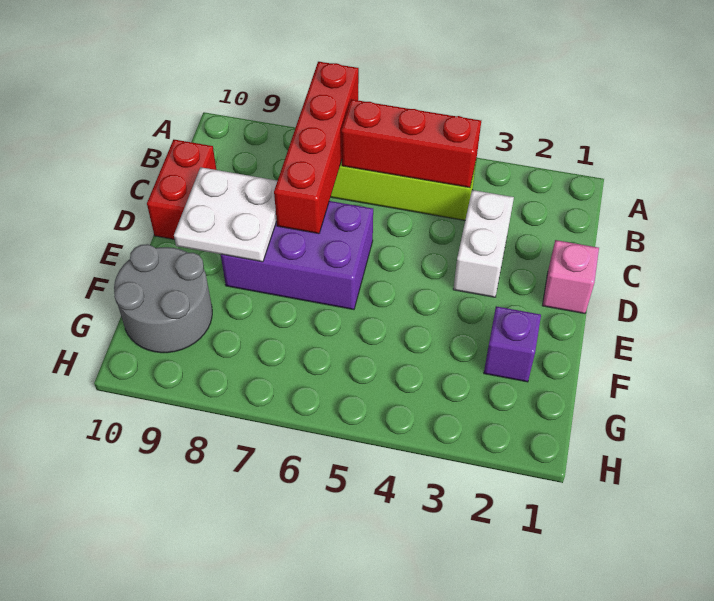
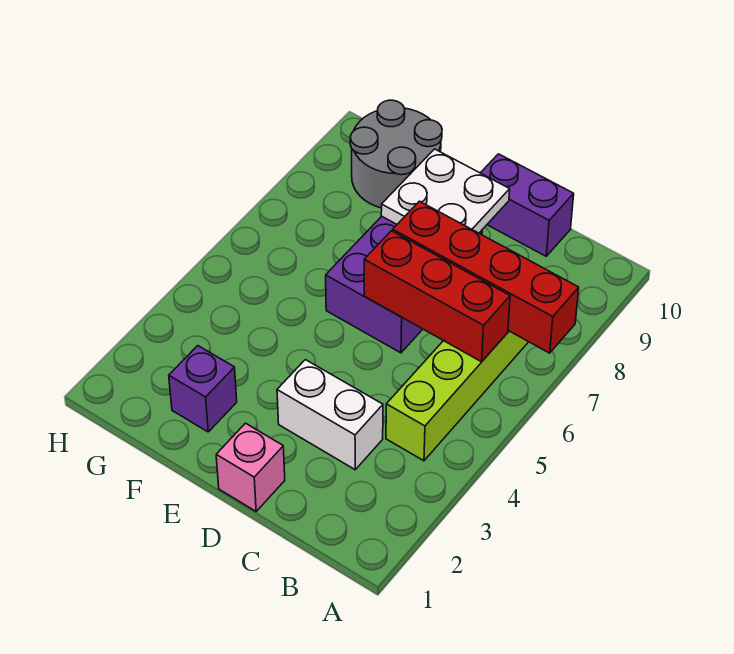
red 1x3 brick [341,99,481,188] -> red 1x3 brick turned to [364,231,510,362]
red 1x2 brick [147,140,216,240] -> purple 1x2 brick [481,154,574,256]

